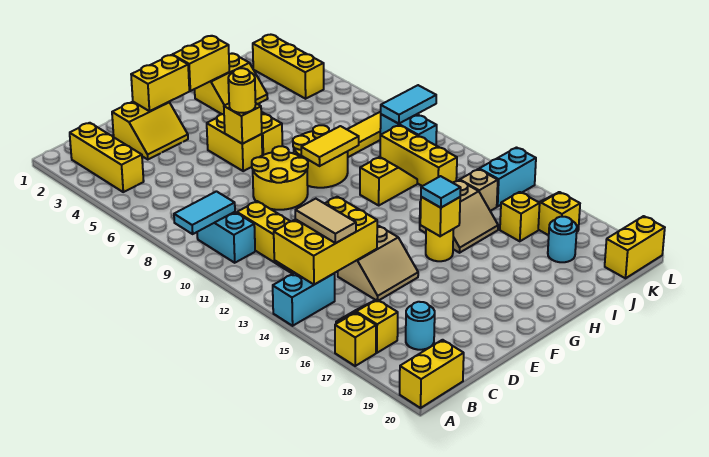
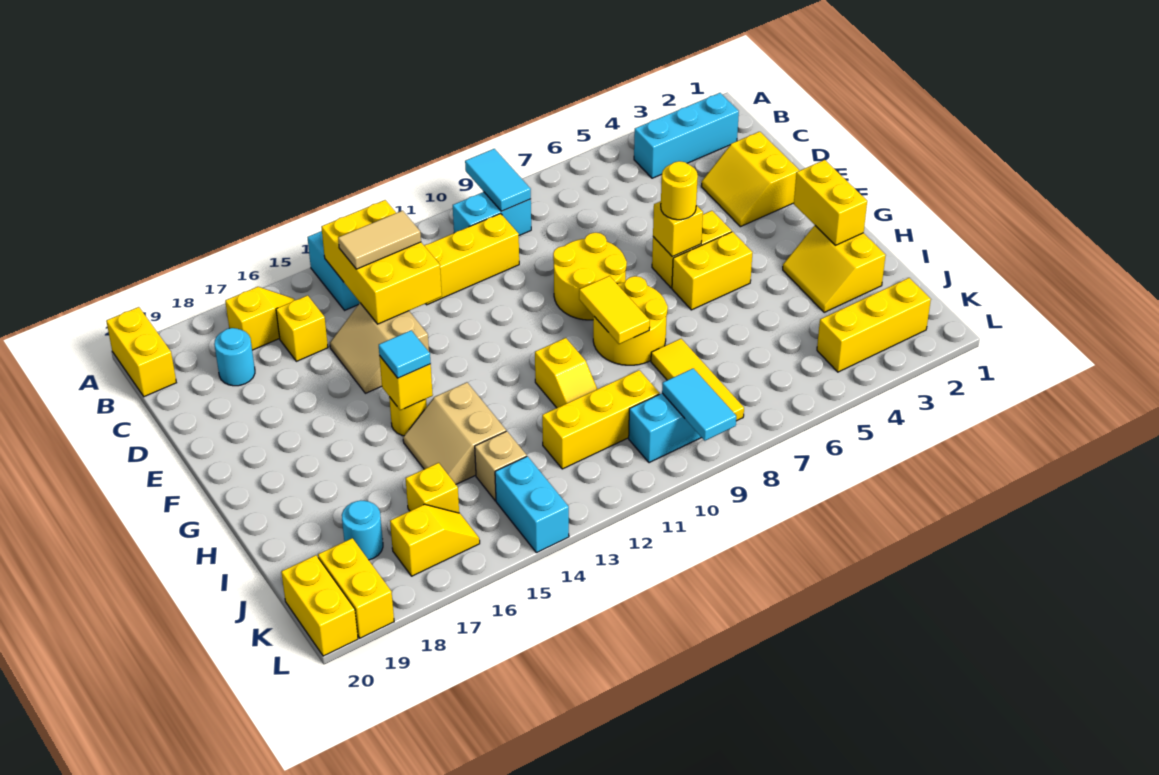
yellow 1x1 brick [335,313,376,366] -> yellow 1x1 brick moved to [276,295,328,361]
yellow 1x3 brick [70,123,144,192] -> cyan 1x3 brick [634,93,739,178]
yellow 1x2 brick [131,55,189,111] -> yellow 1x2 brick moved to [318,538,394,638]

